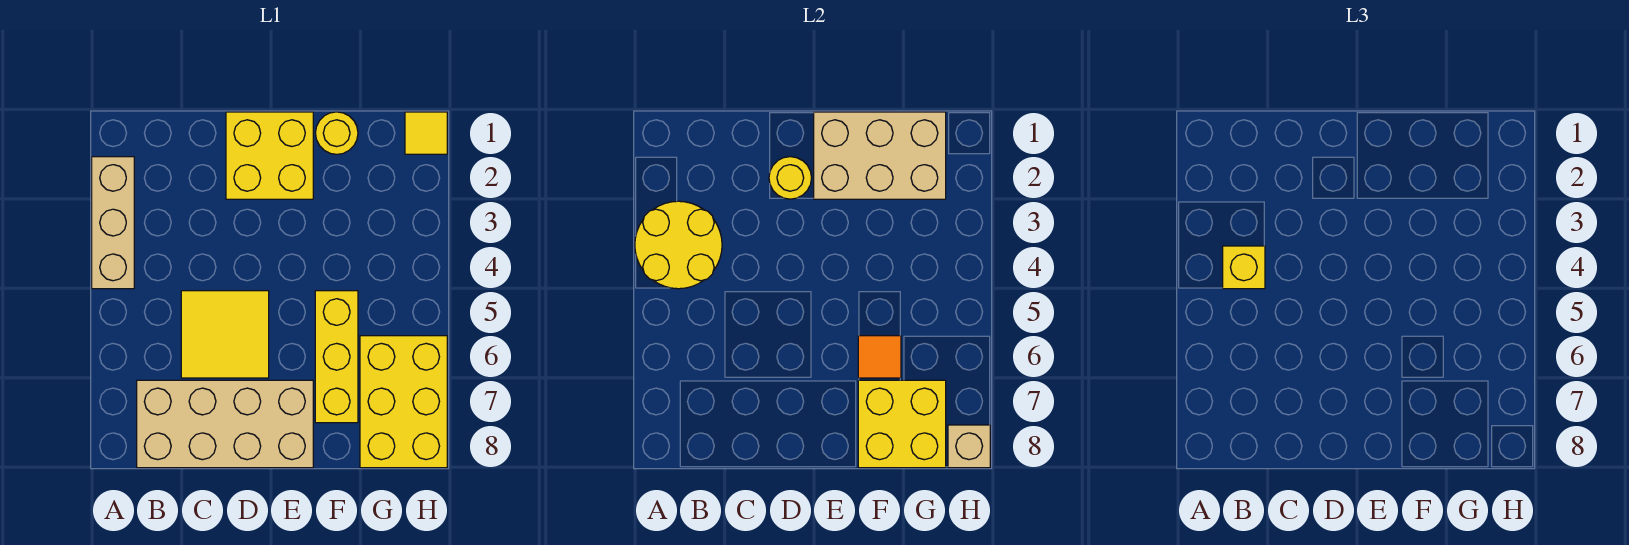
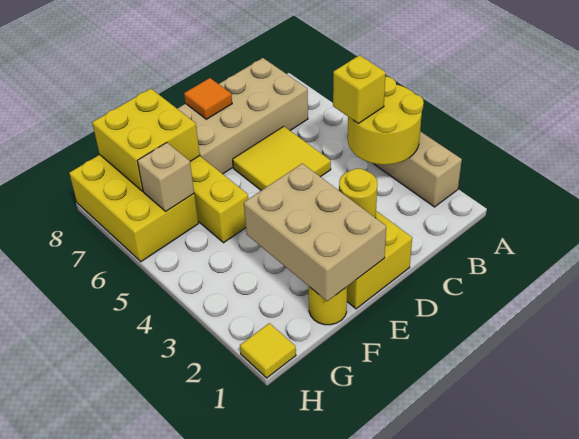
tan 2x3 brick [814,112,946,199] -> tan 2x3 brick turned to [244,163,386,301]
orange 1x1 tile [858,336,901,378] -> orange 1x1 tile moved to [184,78,232,119]
tan 1x1 brick [948,425,990,468] -> tan 1x1 brick moved to [138,143,194,211]

